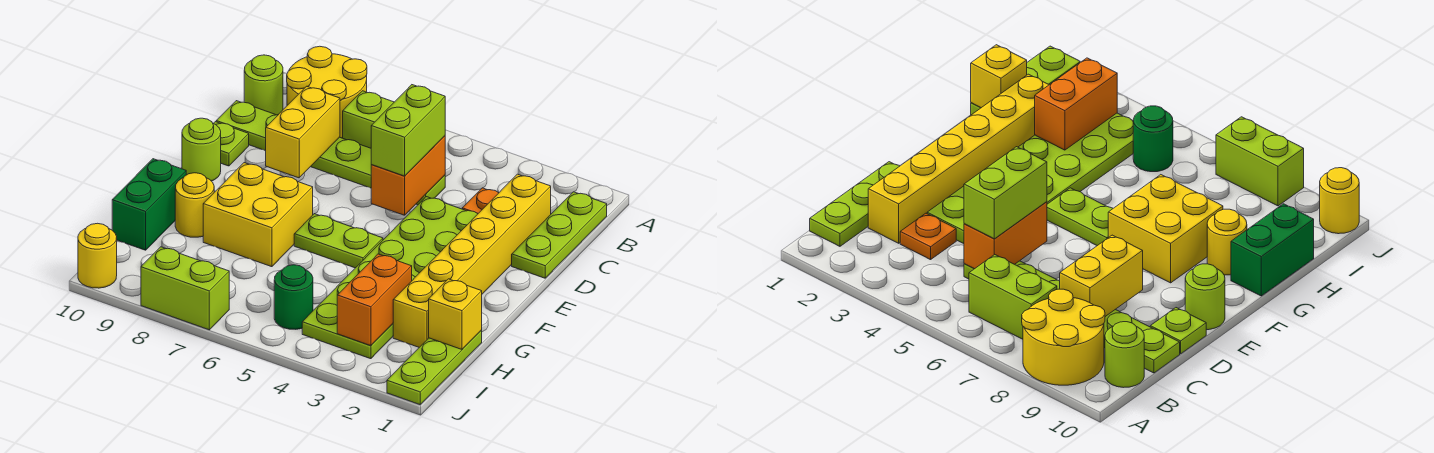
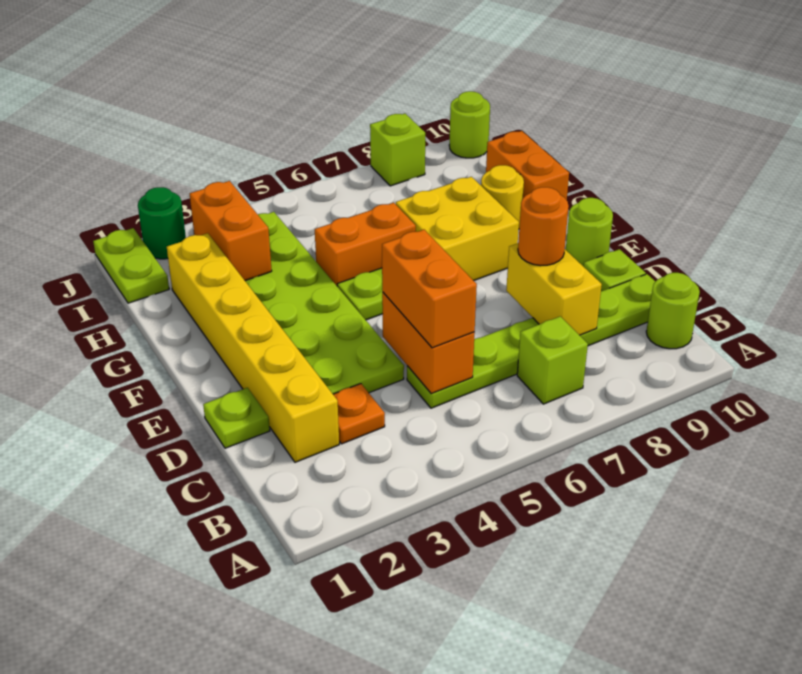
yellow 2x2 round brick [287,46,367,138] -> none
lime 1x3 plate [512,192,607,278] -> lime 1x1 plate [203,388,270,448]
lime 1x2 brick [343,91,394,148] -> lime 1x1 brick [517,316,588,404]
lime 1x2 brick [371,85,445,176] -> orange 1x2 brick [382,230,477,348]
none -> orange 1x1 round brick [518,187,569,266]
none -> orange 1x2 brick [315,203,416,286]
green 1x2 brick [112,159,186,250] -> orange 1x2 brick [486,131,569,200]
lime 1x3 plate [387,330,482,405] -> lime 1x2 plate [93,228,169,303]
yellow 1x1 brick [429,279,482,349] -> none
green 1x1 round brick [274,265,313,329] -> green 1x1 round brick moved to [138,187,186,259]
lime 1x2 brick [141,247,229,330] -> lime 1x1 brick [370,114,425,186]
yellow 1x1 round brick [78,223,117,288] -> lime 1x1 round brick [449,91,490,158]

